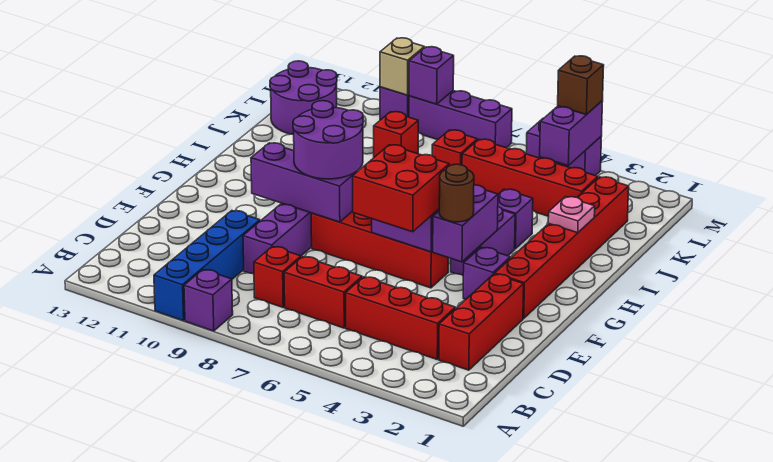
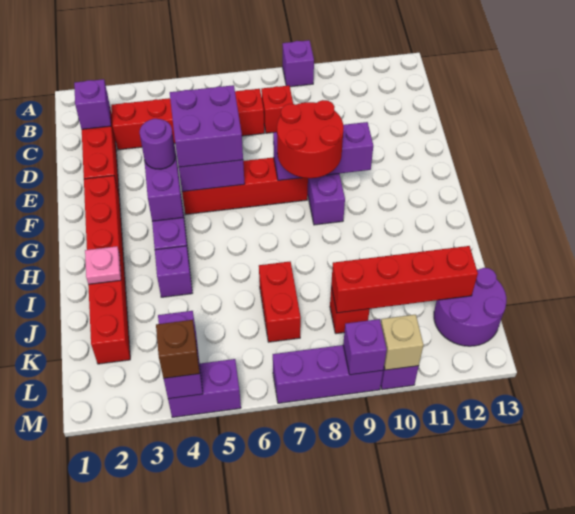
blue 1x4 brick [154,211,260,321] -> none
red 2x2 brick [353,145,449,232] -> purple 2x2 brick [170,85,243,167]
purple 1x1 brick [463,247,510,300] -> purple 1x1 brick moved to [74,79,111,129]
brown 1x1 round brick [439,164,474,222] -> purple 1x1 round brick [140,119,176,169]
purple 2x2 round brick [293,101,363,179] -> red 2x2 round brick [277,100,344,178]
red 1x4 brick [462,139,598,216] -> red 1x4 brick moved to [331,246,478,313]
red 1x1 brick [432,130,477,166] -> red 1x2 brick [259,262,301,342]

